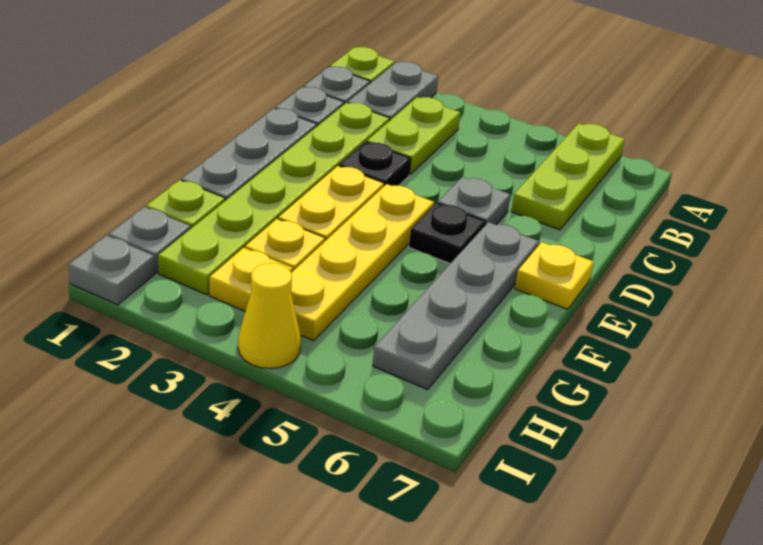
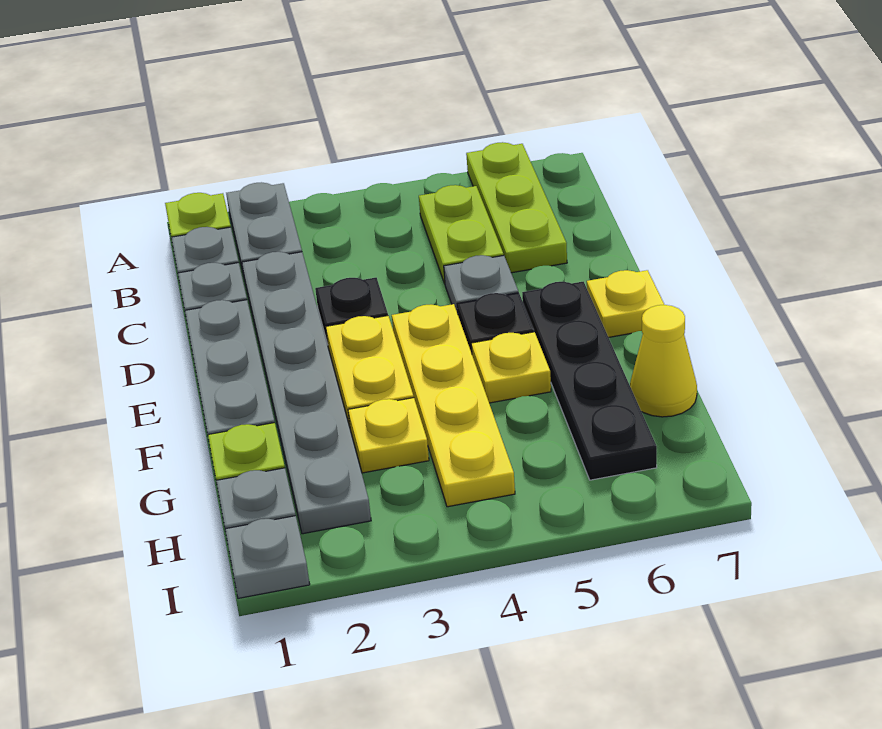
lime 1x2 plate [367,97,460,174] -> lime 1x2 plate moved to [419,185,504,284]
lime 1x6 plate [158,103,390,295] -> grey 1x6 plate [242,252,371,534]
grey 1x4 plate [373,222,539,390] -> black 1x4 plate [522,282,657,480]
yellow 1x1 plate [210,248,293,311] -> yellow 1x1 plate moved to [471,332,551,403]
yellow 1x1 cone [238,263,301,369] -> yellow 1x1 cone moved to [630,305,697,417]

